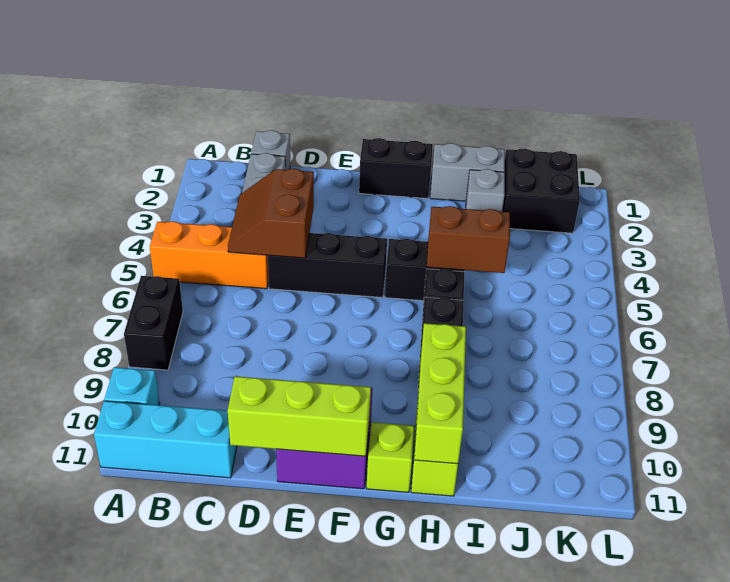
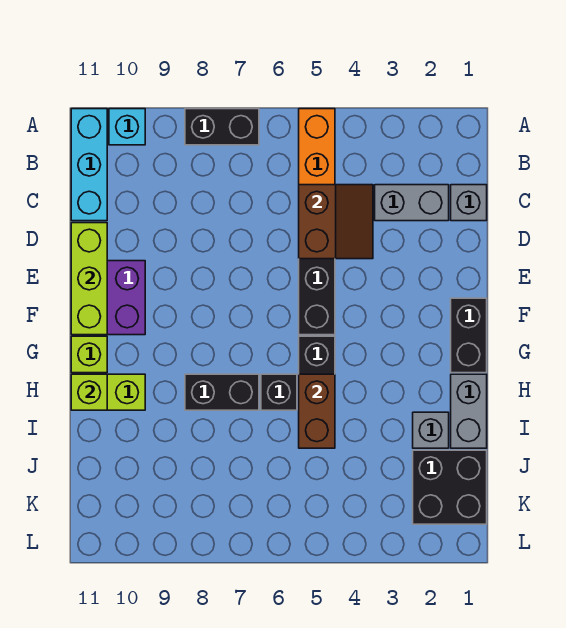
brown 2x2 slope [228,169,314,258] -> brown 2x2 slope turned to [299,185,373,259]
lime 1x3 brick [414,323,466,464] -> lime 1x1 brick [71,374,107,410]

